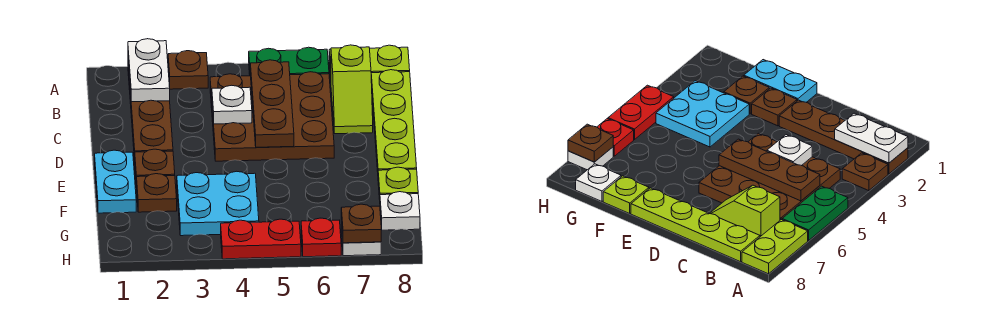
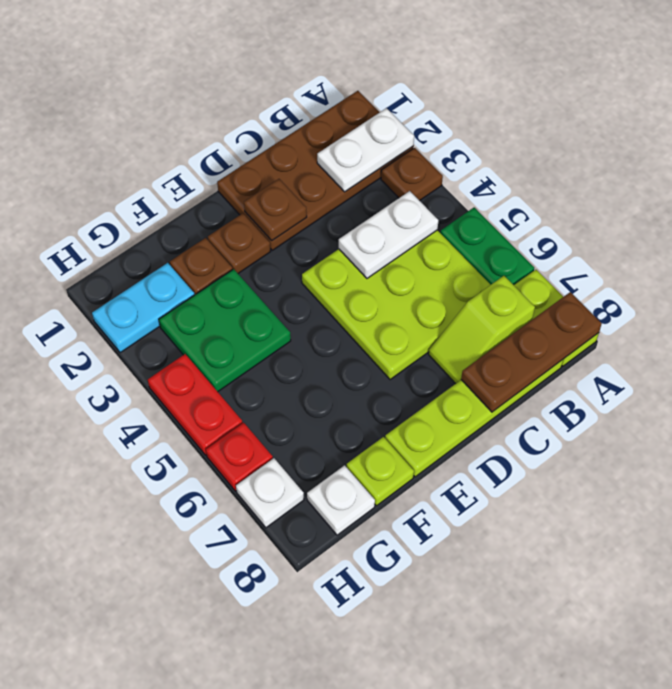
brown 1x4 plate [128,64,173,160] -> brown 2x4 plate [217,91,413,250]
brown 3x3 plate [210,72,334,161] -> lime 3x3 plate [302,230,490,380]
brown 1x3 plate [250,60,294,147] -> brown 1x3 plate moved to [461,292,602,412]
white 1x1 plate [212,85,252,124] -> white 1x2 plate [339,191,438,278]
cyan 1x2 plate [95,150,136,213] -> cyan 1x2 plate moved to [92,263,195,353]
cyan 2x2 plate [177,171,259,236] -> green 2x2 plate [159,269,291,392]
brown 1x1 plate [341,204,381,243] -> brown 1x1 plate moved to [244,179,307,241]

